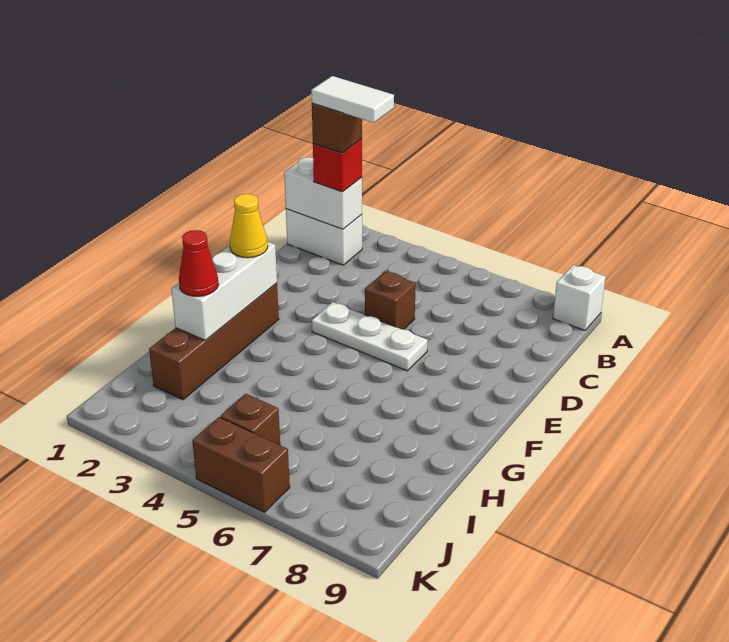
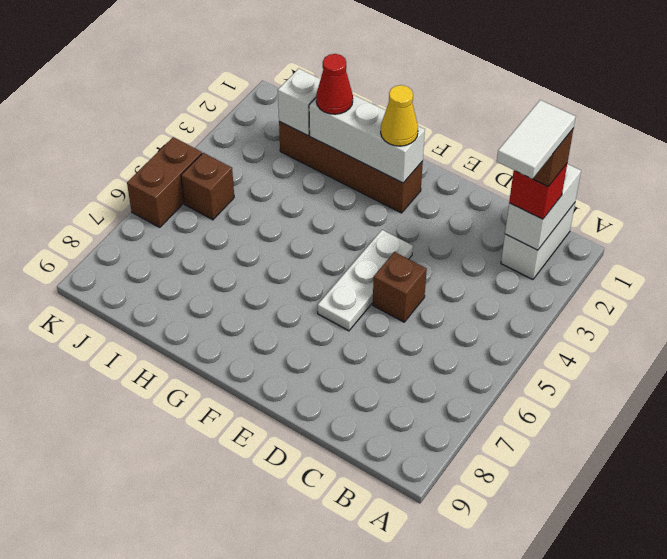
white 1x1 brick [553,265,606,330] -> white 1x1 brick moved to [278,69,321,136]

